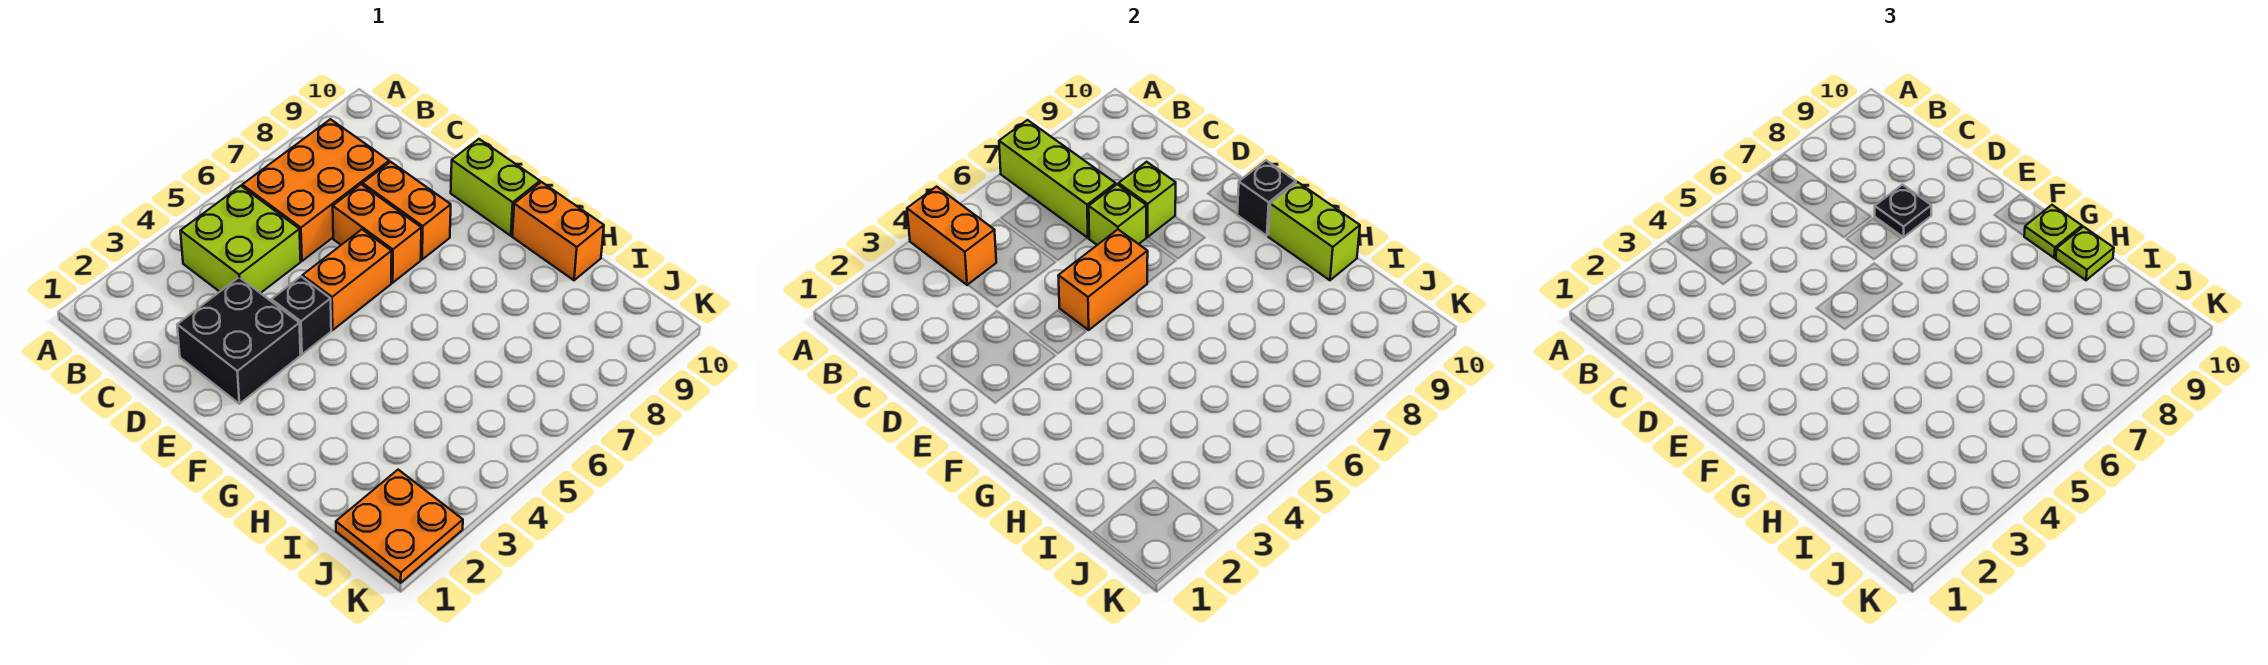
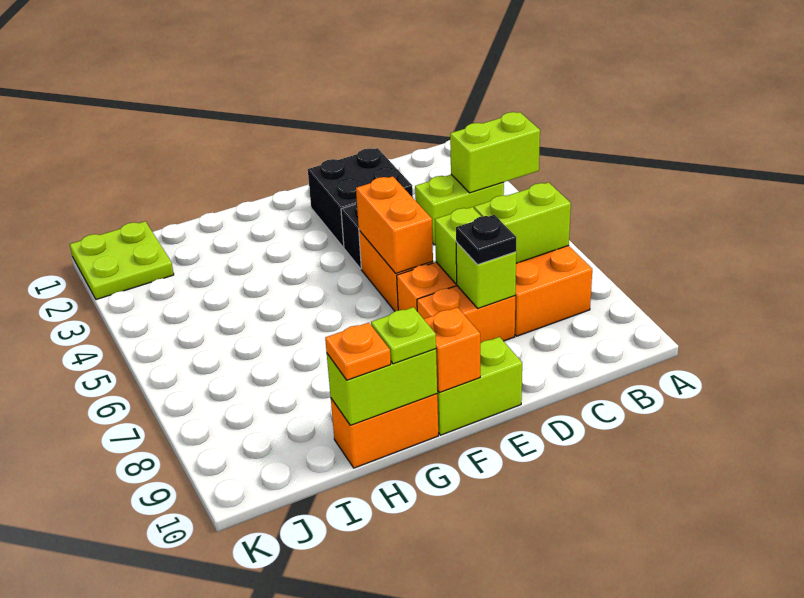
orange 1x2 brick [907,187,996,285] -> lime 1x2 brick [450,112,540,193]
lime 1x3 brick [999,120,1116,238] -> lime 1x2 brick [474,182,571,263]
lime 2x2 brick [181,186,301,293] -> lime 1x2 brick [415,175,504,245]
black 1x1 brick [1237,160,1296,236] -> orange 1x1 brick [424,307,480,393]
lime 1x1 plate [2056,227,2114,280] -> orange 1x1 plate [325,322,391,380]
orange 2x2 plate [336,470,463,583] -> lime 2x2 plate [70,221,174,300]

